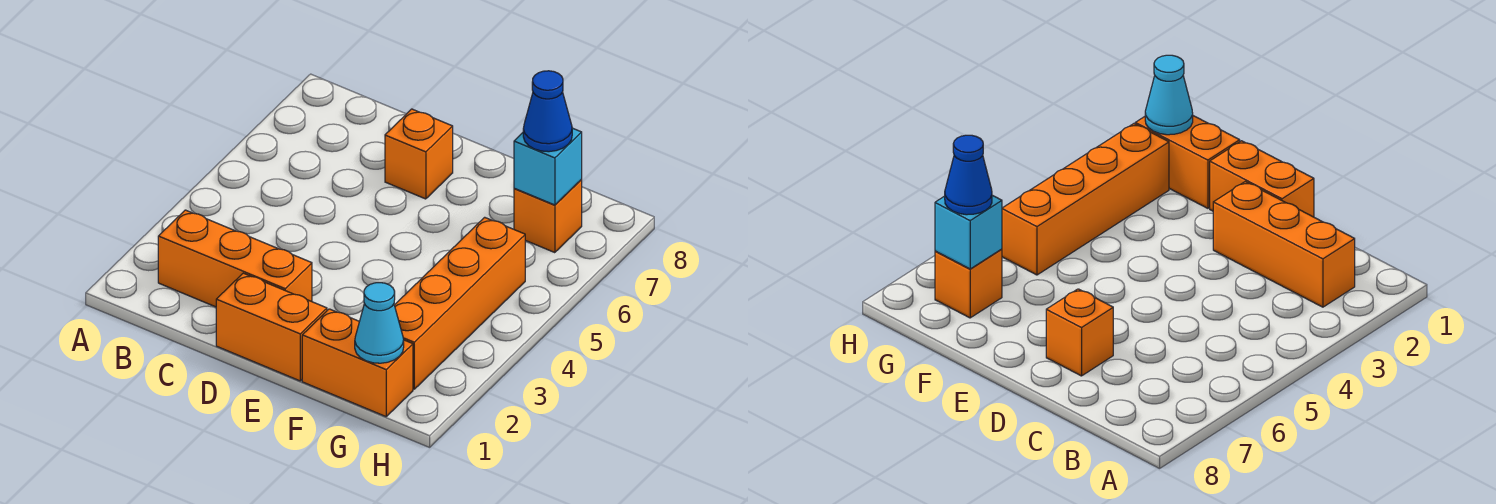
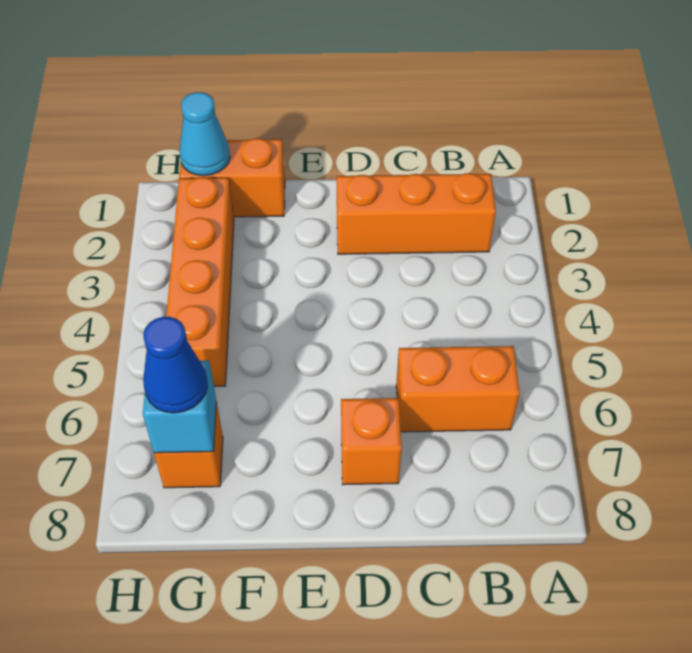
orange 1x2 brick [216,273,327,381] -> orange 1x2 brick moved to [396,346,520,432]

